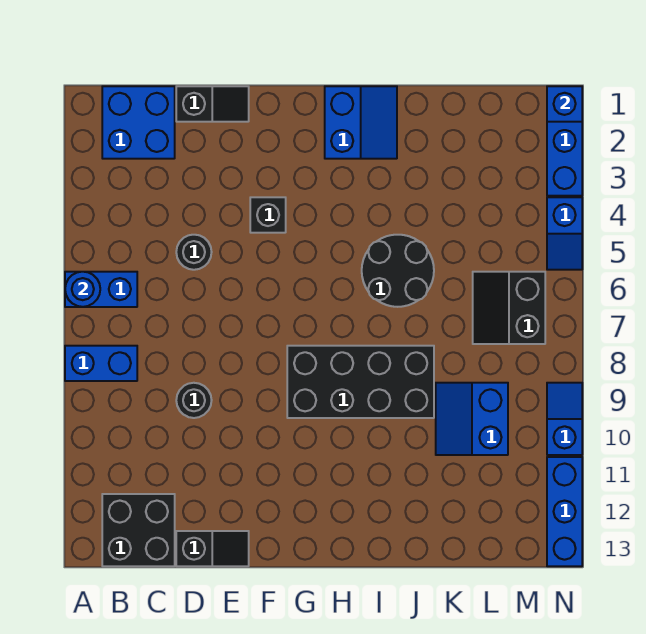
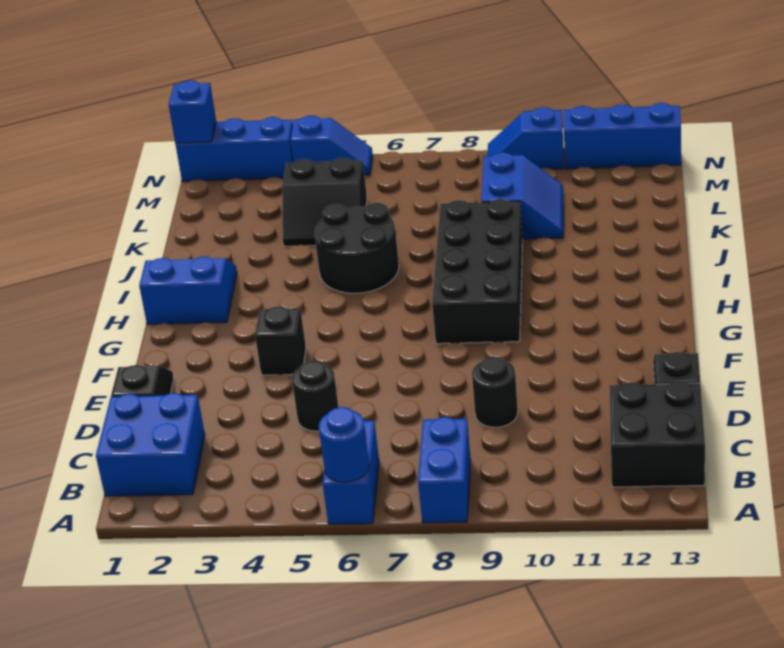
blue 2x2 slope [436,383,508,455] -> blue 2x2 slope turned to [481,152,563,239]
black 2x2 slope [473,272,545,344] -> black 2x2 slope moved to [282,158,367,246]

